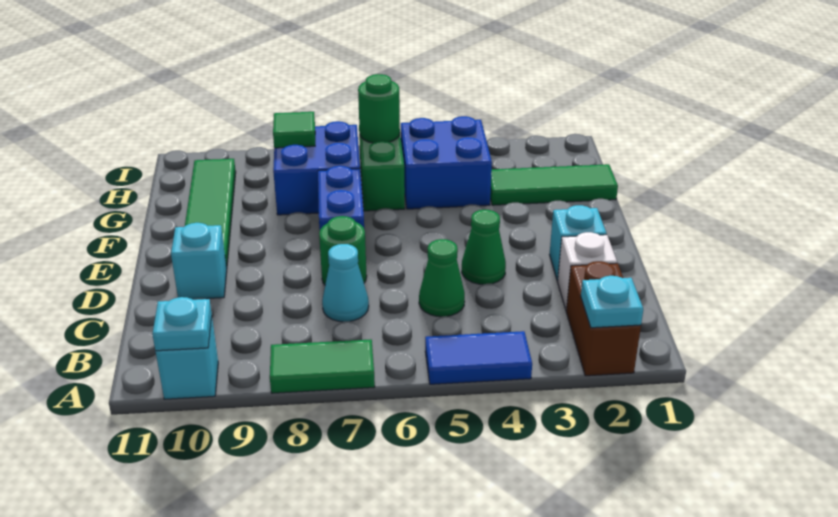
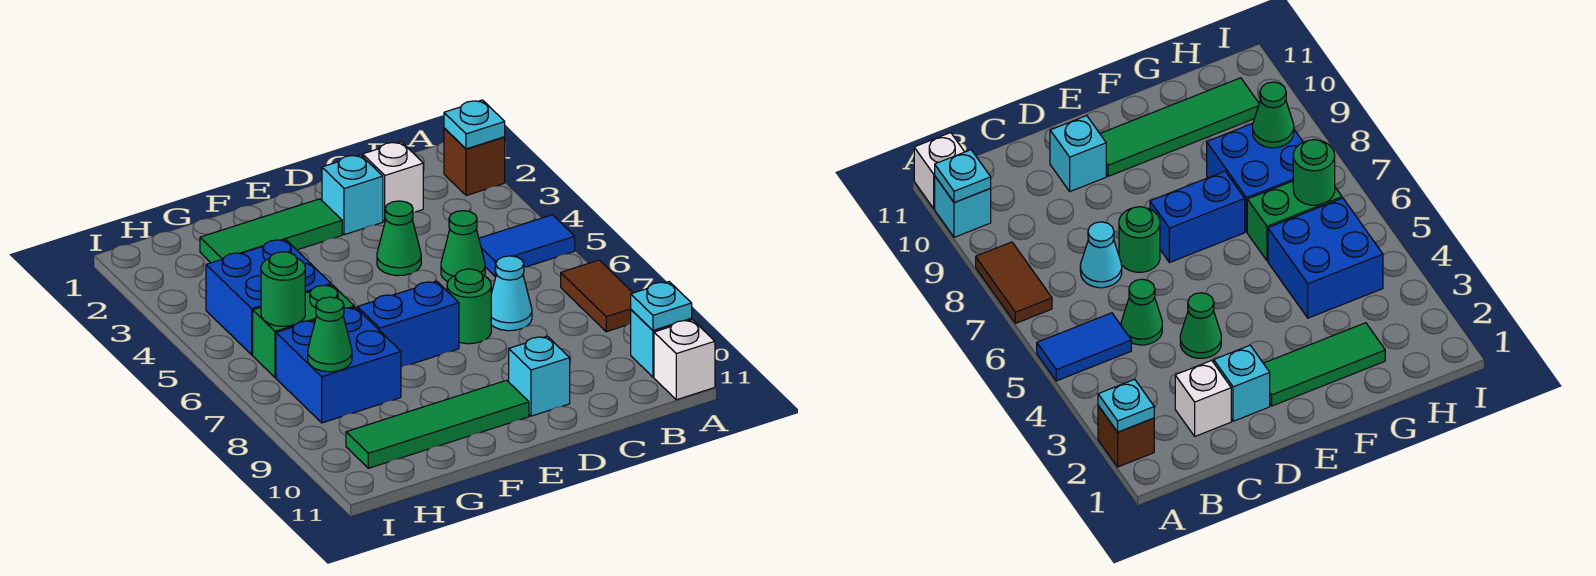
brown 1x2 brick [566,261,641,376] -> brown 1x1 brick [444,128,505,196]
blue 1x2 tile [425,331,532,384] -> blue 1x2 tile turned to [479,215,575,277]
green 1x2 tile [270,339,375,393] -> brown 1x2 tile [561,260,633,332]
none -> white 1x1 brick [654,320,715,400]
green 1x3 tile [490,164,618,205] -> green 1x3 tile turned to [200,199,342,263]
green 1x1 tile [273,112,315,148] -> green 1x1 cone [308,297,352,372]

